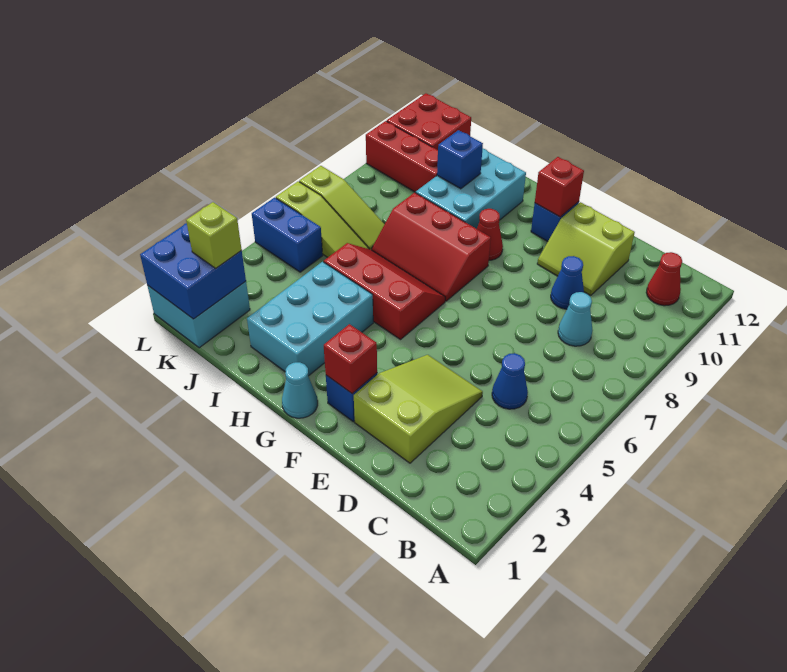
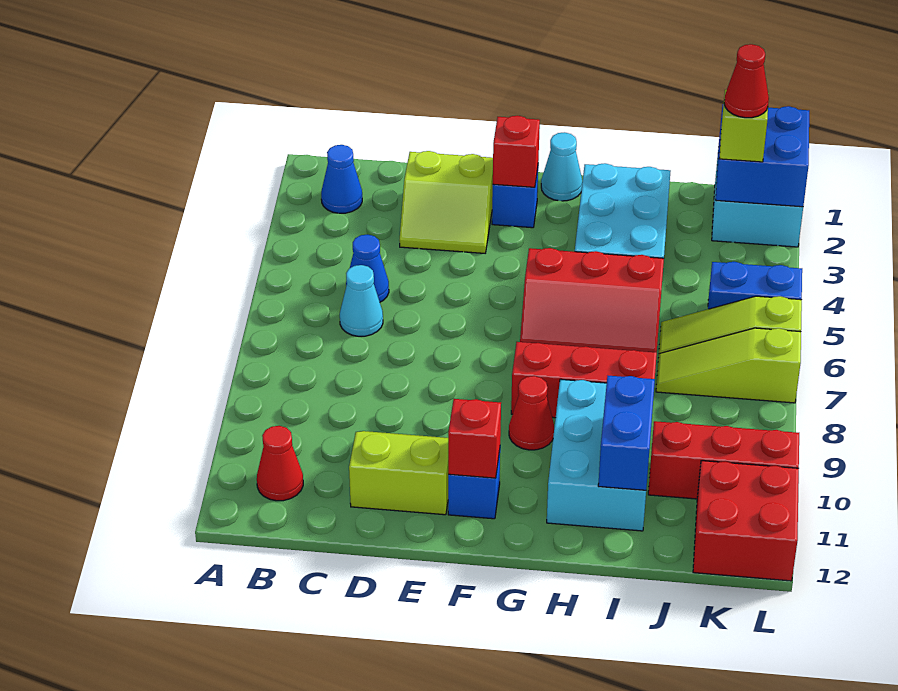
cyan 1x1 cone [558,292,593,346] -> cyan 1x1 cone moved to [340,265,383,336]
lime 2x3 slope [354,355,483,463] -> lime 2x2 slope [399,151,493,253]
blue 1x1 cone [551,256,584,309] -> blue 1x1 cone moved to [321,145,362,213]
blue 1x1 brick [437,130,483,189] -> blue 1x2 brick [598,376,655,490]
none -> red 1x1 cone [724,44,769,118]

